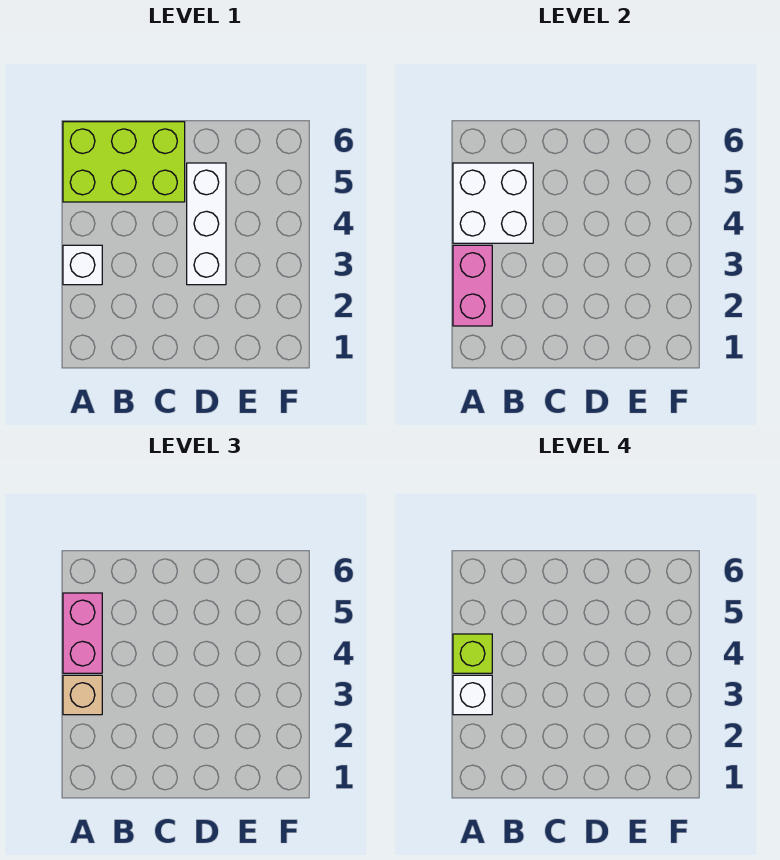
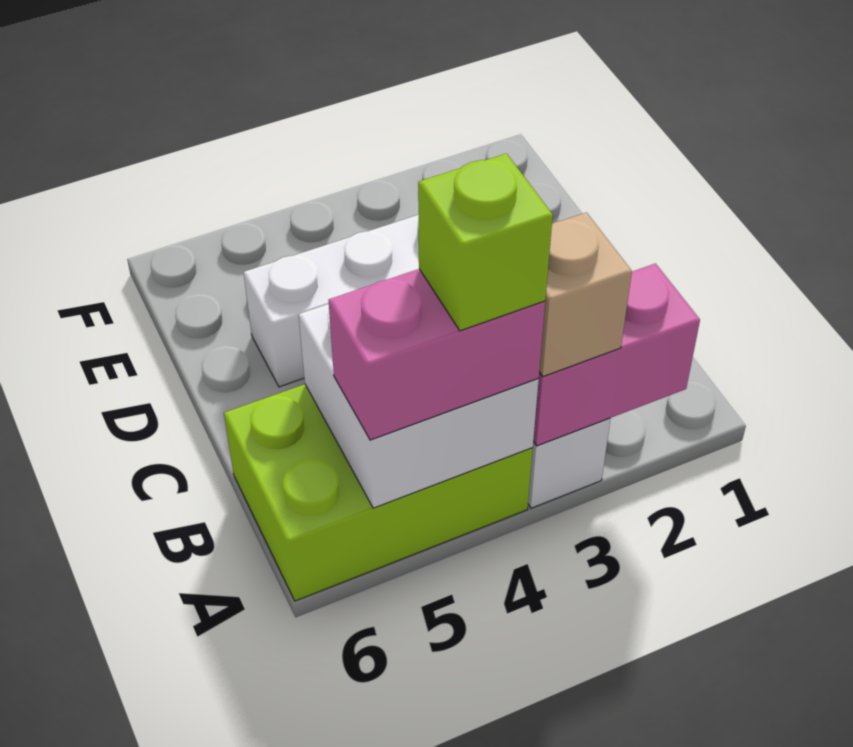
white 1x1 brick [453,675,492,715] -> none
lime 2x3 brick [63,122,185,202] -> lime 2x3 brick turned to [224,384,533,601]

